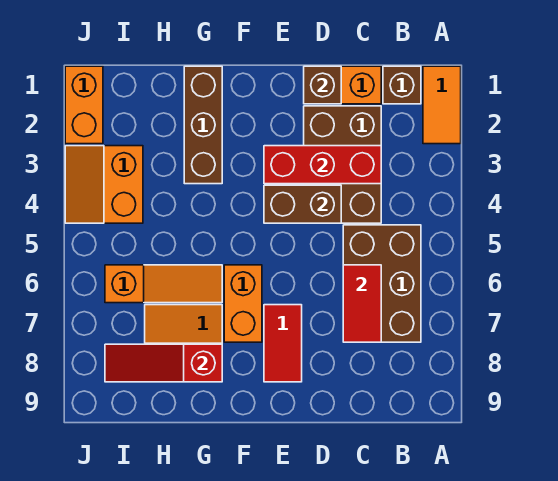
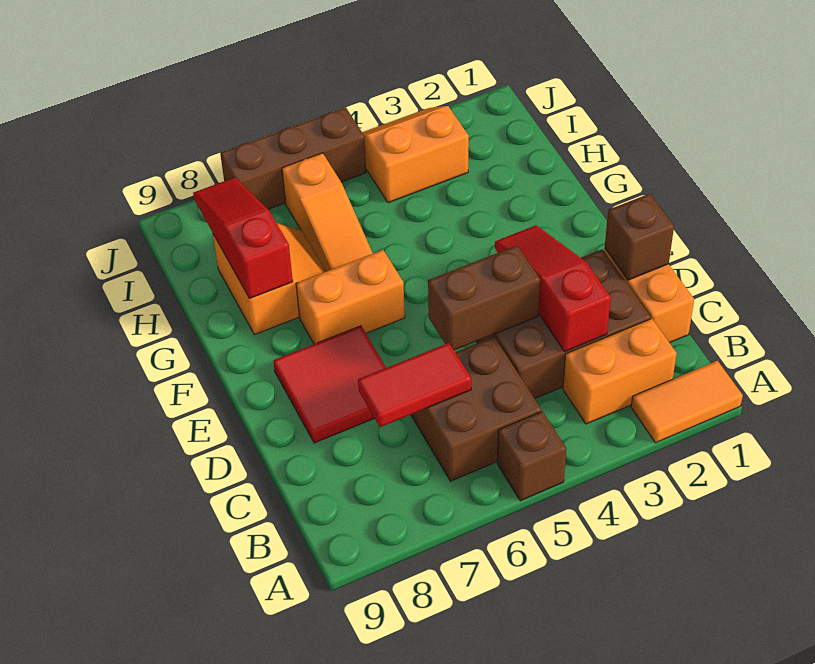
brown 1x1 brick [383,66,421,104] -> brown 1x1 brick moved to [497,411,567,501]
brown 2x3 brick [343,225,421,342] -> brown 2x2 brick [411,337,541,481]
red 1x3 brick [264,146,381,184] -> red 1x3 slope [495,225,611,352]
brown 1x2 brick [264,185,341,223] -> brown 1x2 brick turned to [428,246,540,350]
red 1x2 tile [264,305,302,382] -> red 2x2 tile [273,326,386,443]
brown 1x3 brick [184,66,222,184] -> brown 1x3 brick moved to [220,107,366,209]
orange 1x2 brick [65,66,103,144] -> orange 1x2 brick moved to [563,319,677,424]

